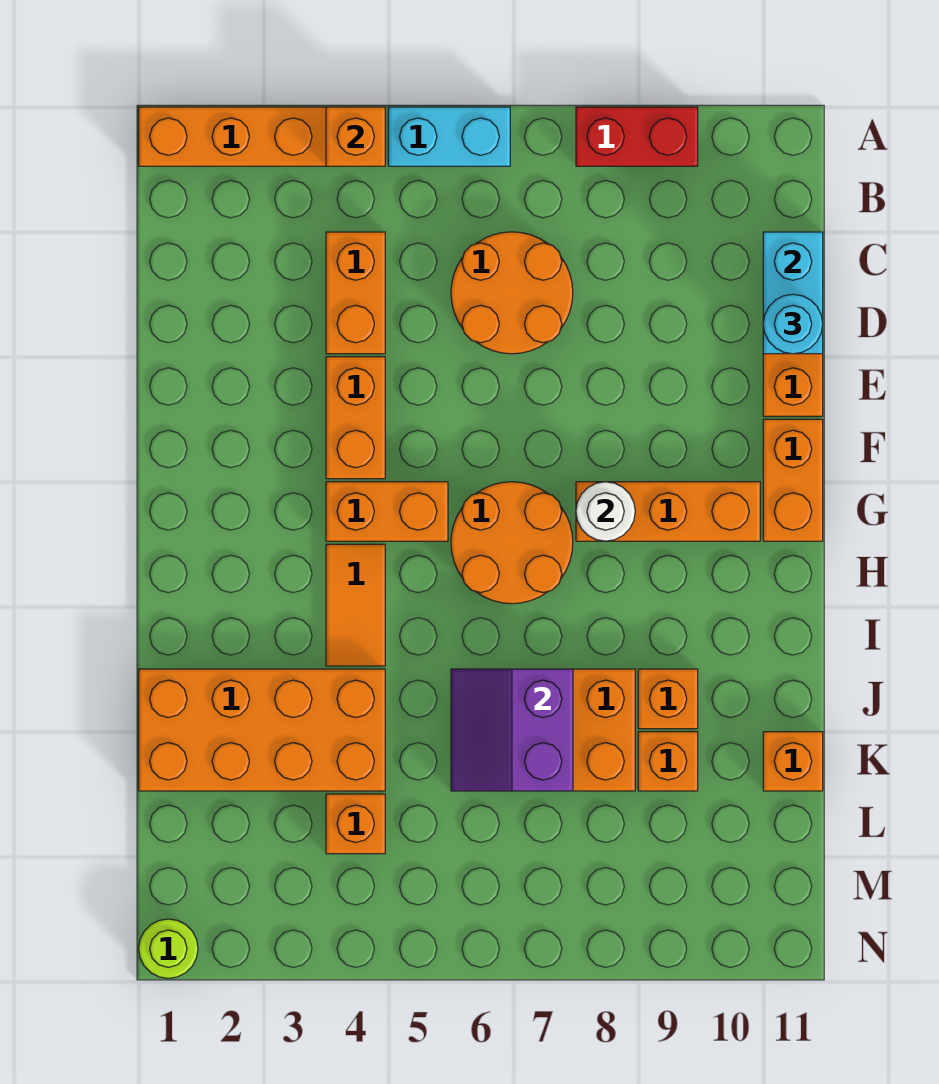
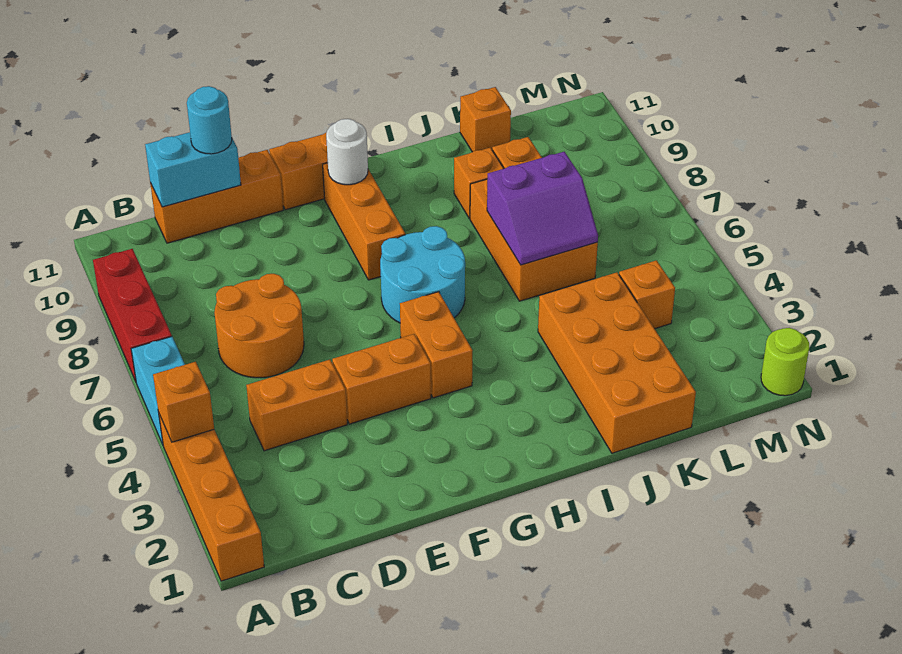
red 1x2 brick [576,107,698,166] -> red 1x3 brick [93,249,172,382]
orange 2x2 round brick [451,482,573,604] -> cyan 2x2 round brick [380,226,465,323]
white 1x1 round brick [576,482,635,541] -> white 1x1 round brick moved to [326,119,368,185]
orange 1x2 tile [326,544,385,666] -> none

